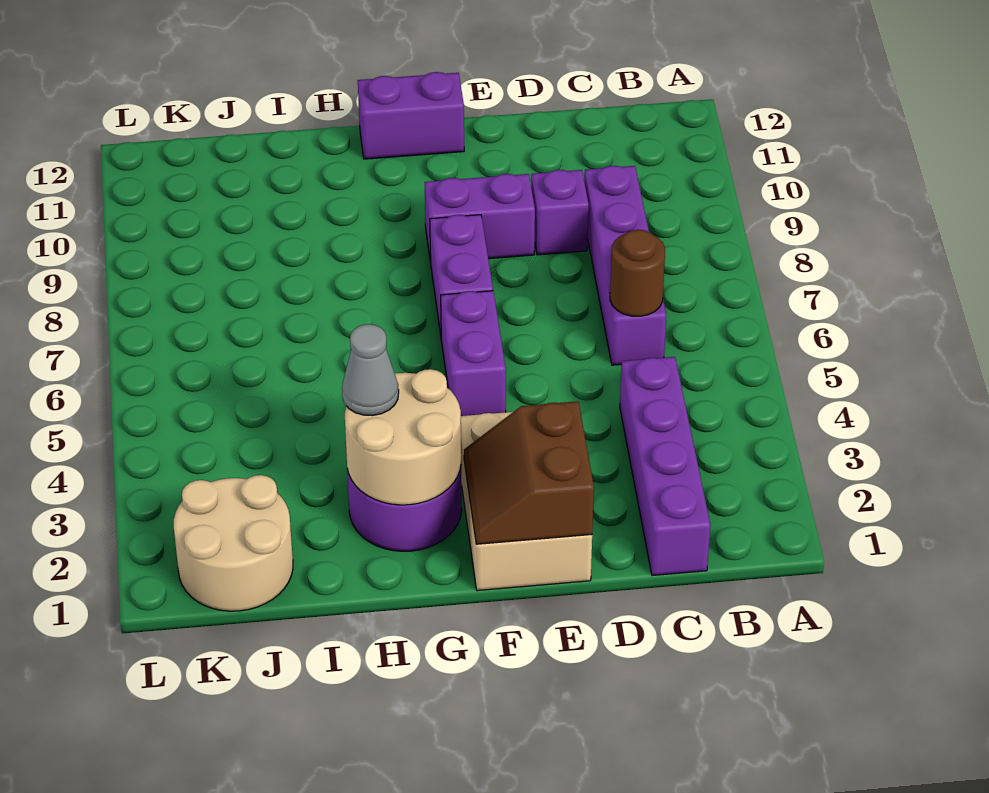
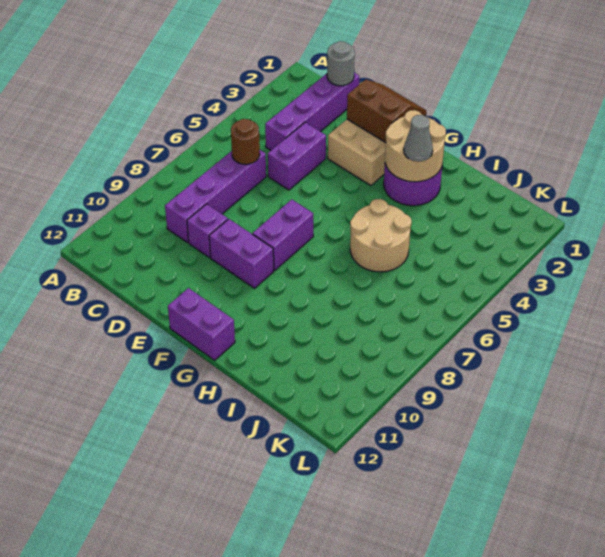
none -> grey 1x1 round brick [327,41,355,86]
brown 2x2 slope [464,401,594,544] -> brown 2x2 slope turned to [347,79,426,143]
purple 1x2 brick [441,291,506,416] -> purple 1x2 brick moved to [268,122,326,190]
tan 2x2 round brick [174,475,293,611] -> tan 2x2 round brick moved to [350,199,412,272]

